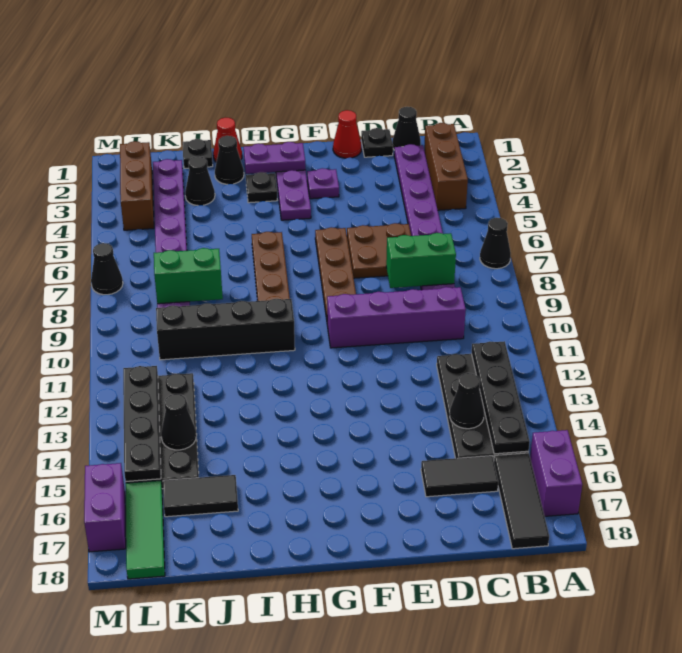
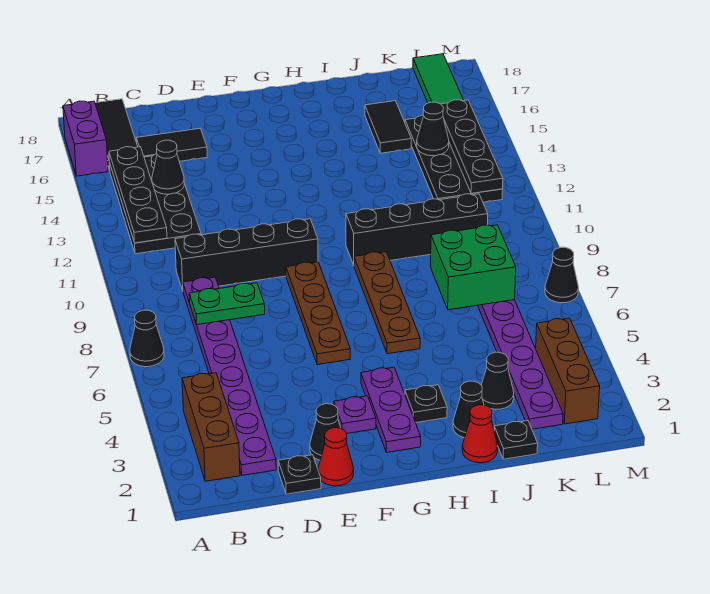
black 1x1 cone [393,107,421,150] -> black 1x1 cone moved to [310,404,341,460]
green 1x2 brick [386,233,456,288] -> green 1x2 plate [189,283,265,325]
purple 1x4 brick [327,287,466,348] -> black 1x4 brick [175,219,318,290]
brown 2x2 plate [347,223,411,278] -> none
purple 1x2 plate [244,142,306,174] -> none
green 1x2 brick [154,248,223,304] -> green 2x2 brick [431,225,516,310]
black 1x2 tile [163,475,238,517] -> black 1x2 tile turned to [365,101,411,153]
purple 1x2 brick [84,463,126,552] -> none

